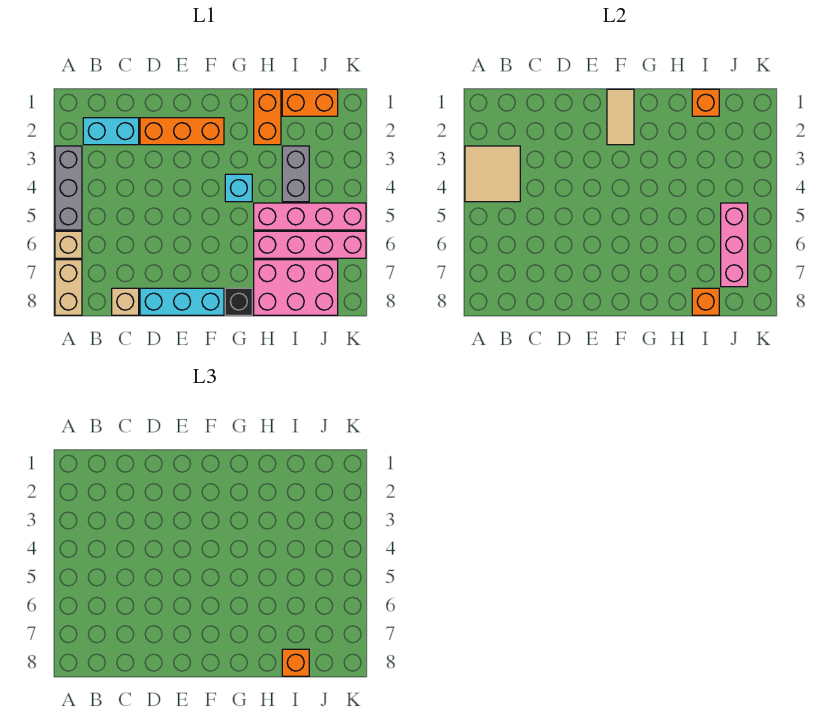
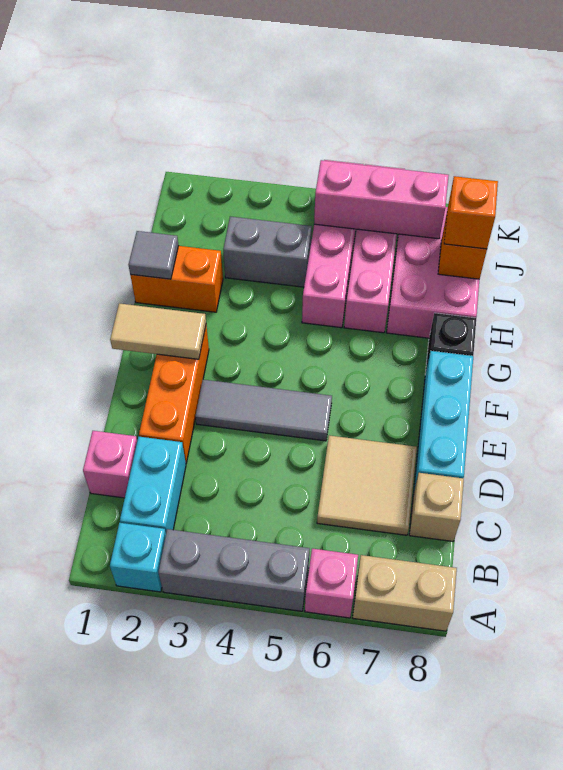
tan 2x2 tile [465,146,520,202] -> tan 2x2 tile moved to [317,435,417,535]
tan 1x1 brick [55,231,82,258] -> pink 1x1 brick [305,549,358,618]
none -> pink 1x1 brick [83,431,137,498]
none -> grey 1x3 tile [195,380,332,441]
cyan 1x1 brick [225,174,252,202] -> cyan 1x1 brick moved to [110,523,166,592]
none -> grey 1x1 tile [129,231,179,279]
orange 1x2 brick [282,89,338,116] -> none
orange 1x1 brick [692,89,719,116] -> none

